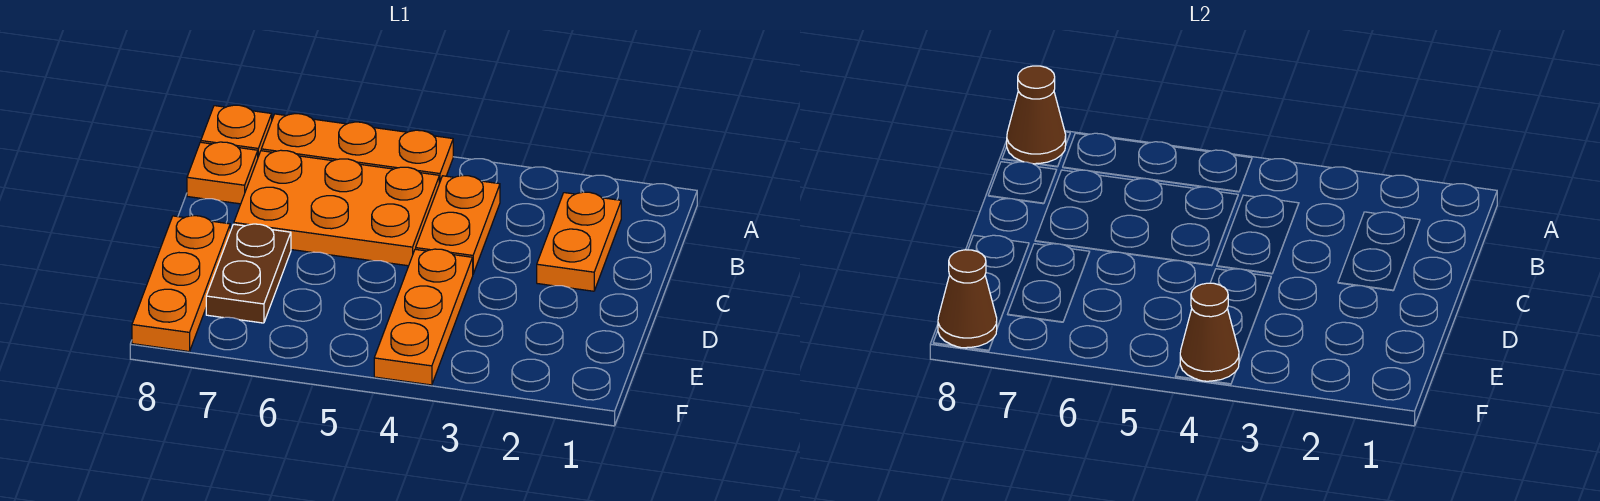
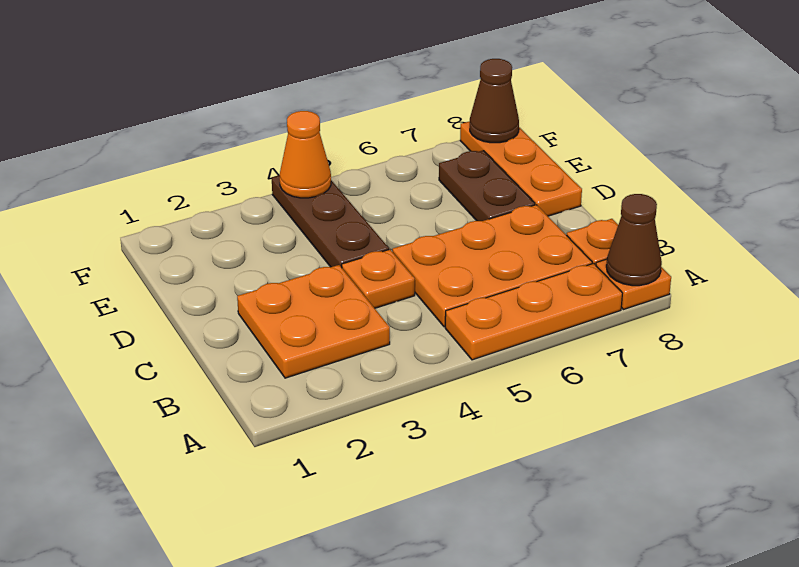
orange 1x2 plate [537,192,621,291] -> orange 2x2 plate [237,265,390,378]
orange 1x2 plate [416,176,500,274] -> orange 1x1 plate [342,249,415,308]
orange 1x3 plate [374,249,473,385] -> brown 1x3 plate [272,175,389,267]
brown 1x1 cone [1180,283,1239,381] -> orange 1x1 cone [280,111,331,198]

